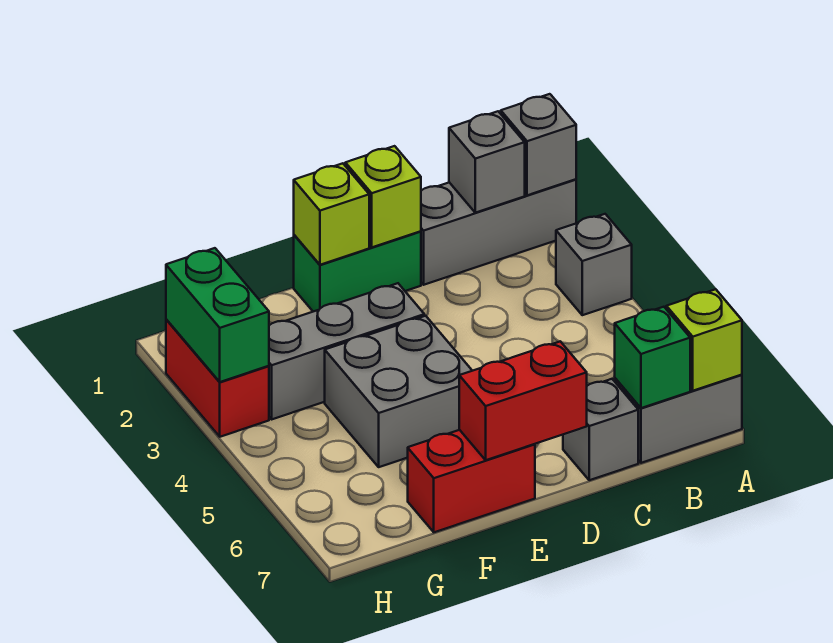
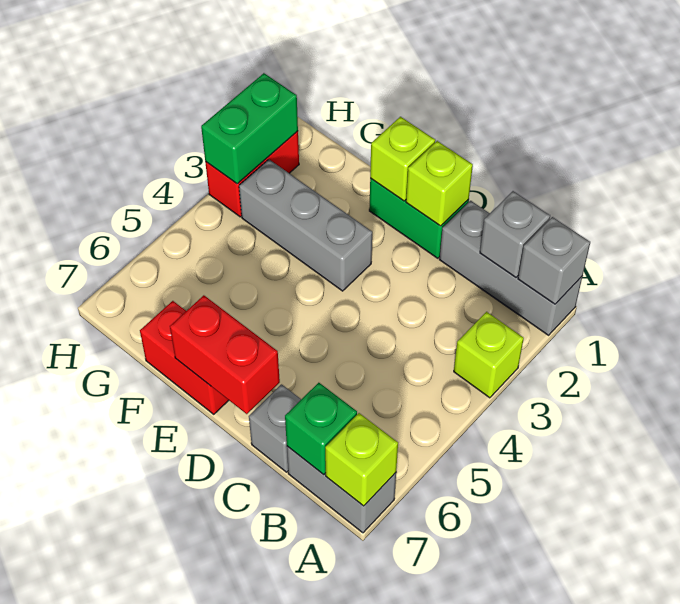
grey 1x1 brick [556,214,632,315] -> lime 1x1 brick [454,312,524,398]
grey 2x2 brick [325,316,472,467] -> none

